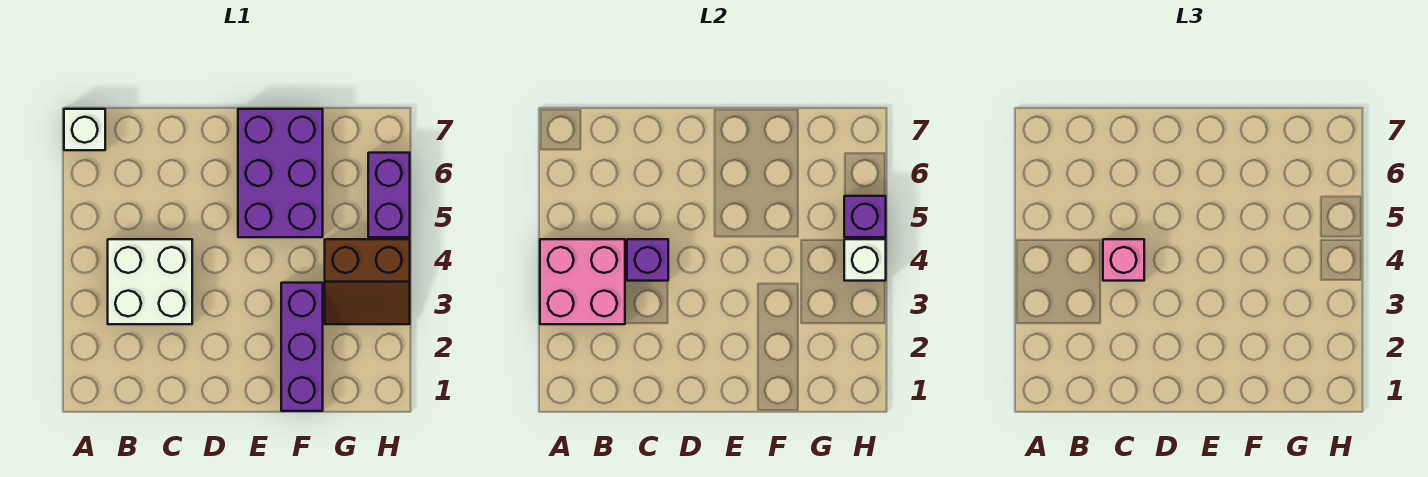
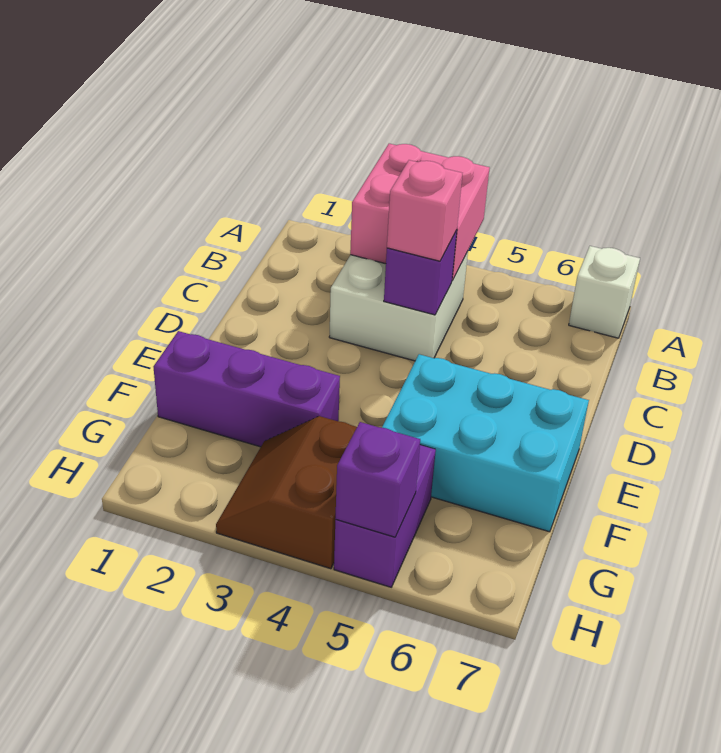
purple 2x3 brick [238,109,323,237] -> cyan 2x3 brick [382,354,589,532]
white 1x1 brick [844,239,886,281] -> none
purple 1x2 brick [368,153,410,237] -> purple 1x2 brick turned to [334,445,436,587]

